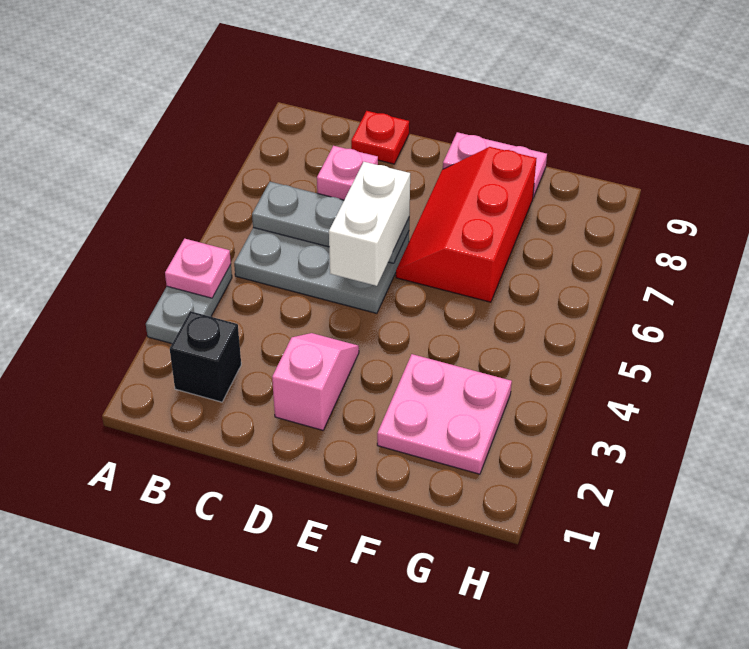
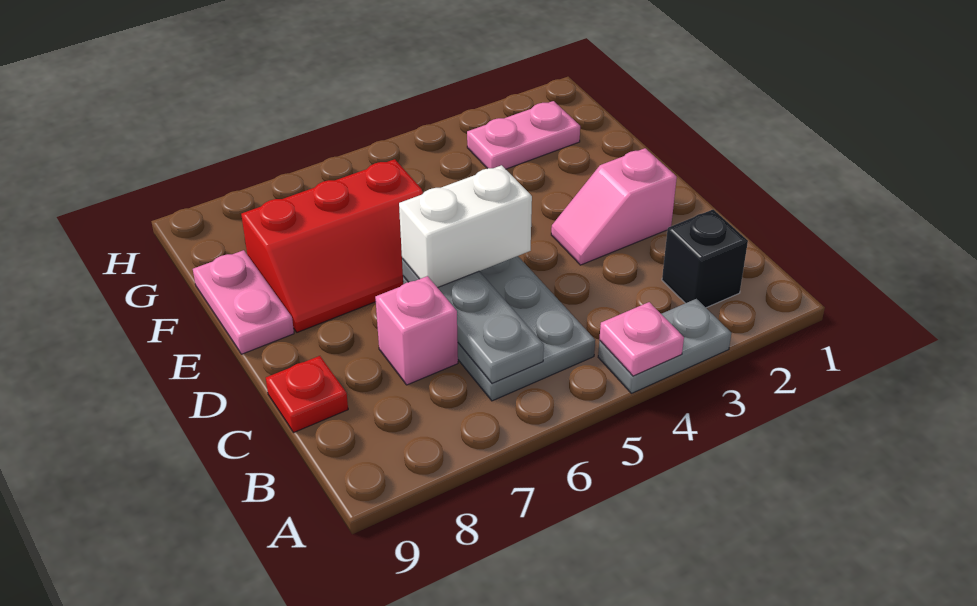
pink 2x2 plate [377,354,512,474] -> pink 1x2 plate [467,101,580,169]

